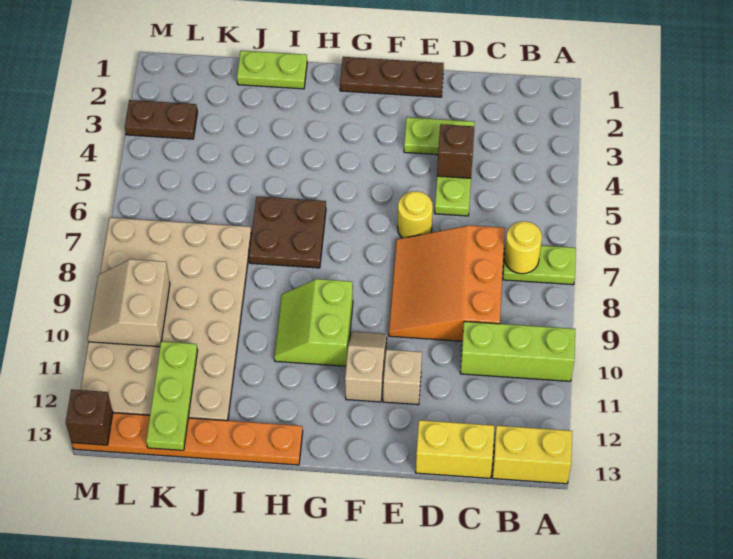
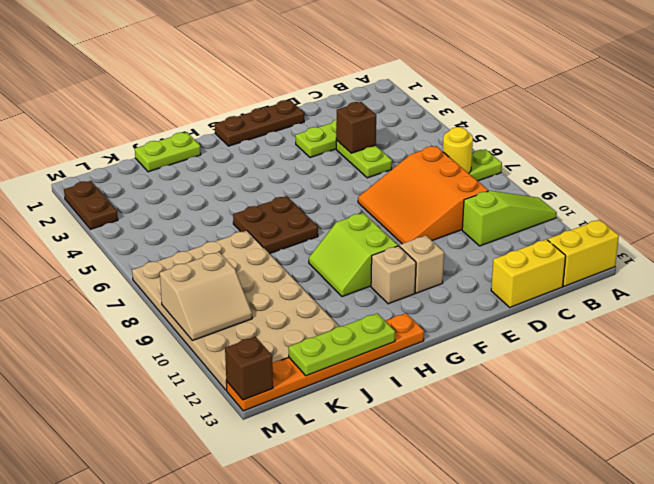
lime 1x3 brick [460,321,575,381] -> lime 1x3 slope [462,191,557,246]
yellow 1x1 round brick [398,191,433,238] -> none
tan 1x1 brick [383,350,422,405] -> tan 1x1 brick moved to [371,246,416,304]
lime 1x3 plate [146,342,198,450] -> lime 1x3 plate turned to [289,313,395,376]
brown 1x2 plate [125,100,197,139] -> brown 1x2 plate turned to [64,181,118,229]
tan 2x2 slope [88,259,170,347] -> tan 2x2 slope turned to [160,252,252,341]

